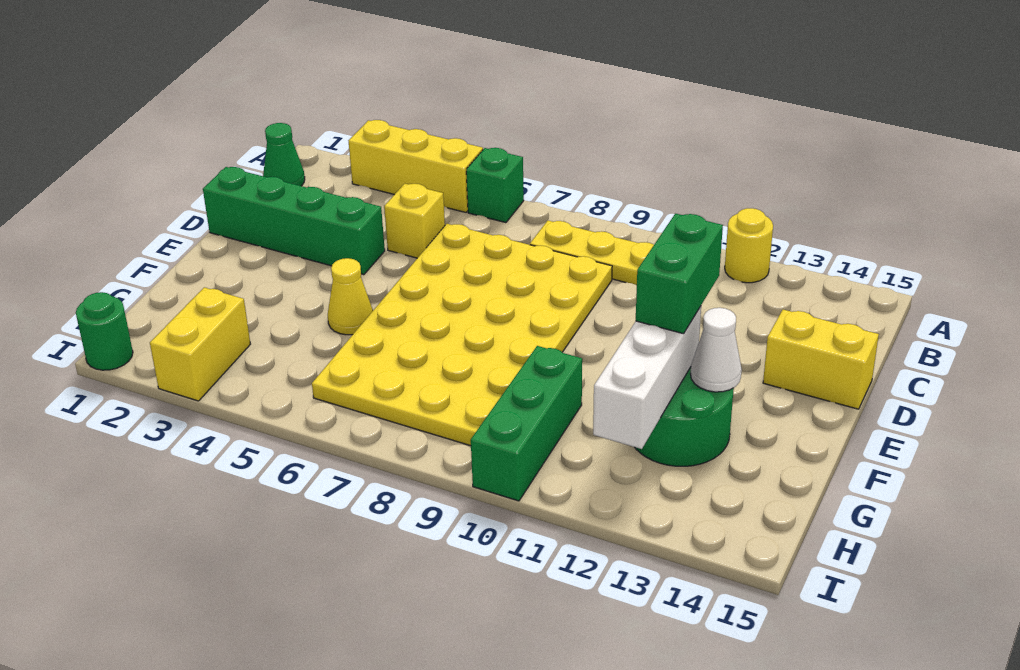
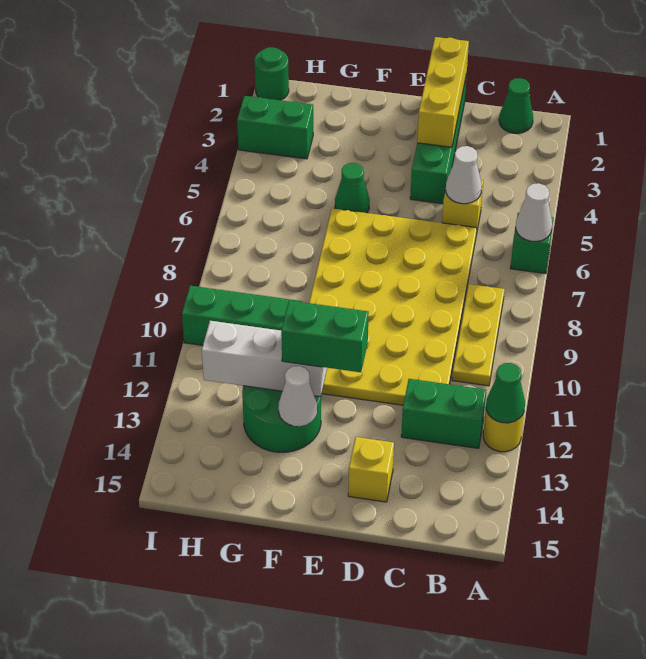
yellow 1x3 brick [349,120,483,212] -> yellow 1x3 brick moved to [417,37,469,147]
none -> white 1x1 cone [516,183,552,241]
none -> green 1x1 cone [486,363,525,423]
none -> green 1x2 brick [401,379,486,448]
none -> white 1x1 cone [446,146,482,204]
yellow 4x6 plate [312,224,612,446] -> yellow 4x6 plate turned to [309,208,477,405]
yellow 1x2 brick [763,310,879,409] -> yellow 1x1 brick [348,437,394,502]
yellow 1x1 cone [328,258,373,335] -> green 1x1 cone [335,163,370,213]
yellow 1x2 brick [150,287,250,401] -> green 1x2 brick [237,96,313,159]

